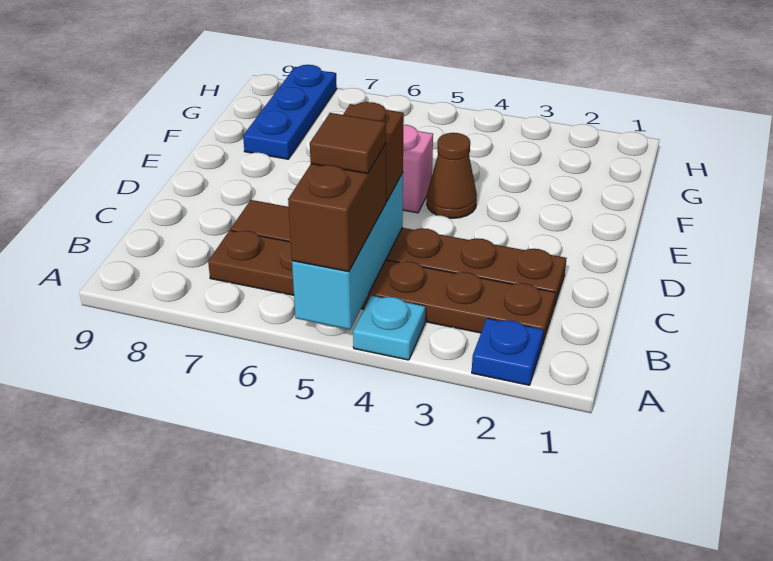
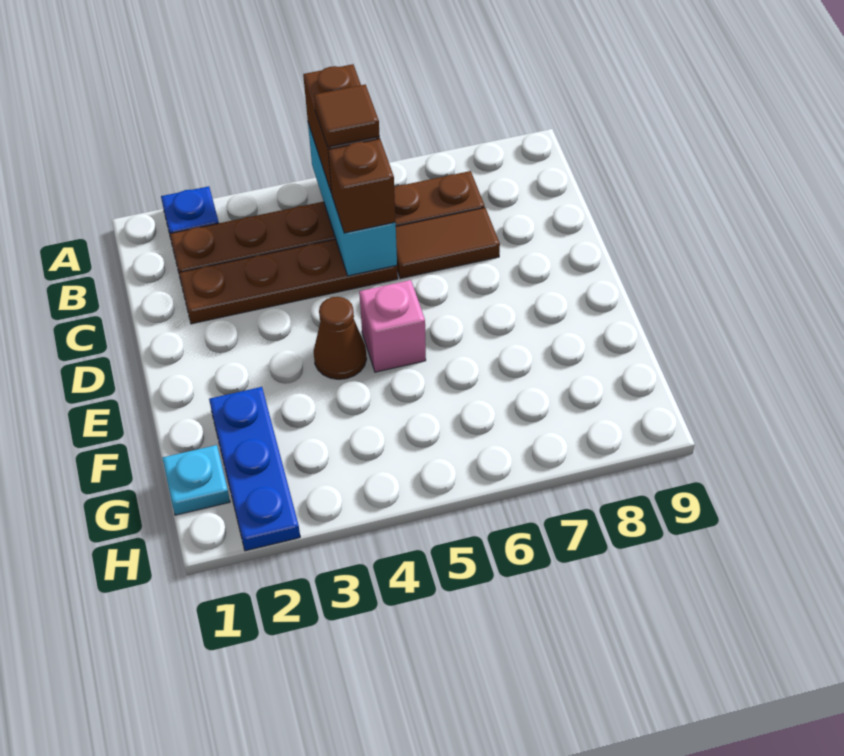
cyan 1x1 plate [353,295,425,360] -> cyan 1x1 plate moved to [162,445,230,515]
blue 1x3 plate [243,65,337,159] -> blue 1x3 plate moved to [209,387,300,551]

